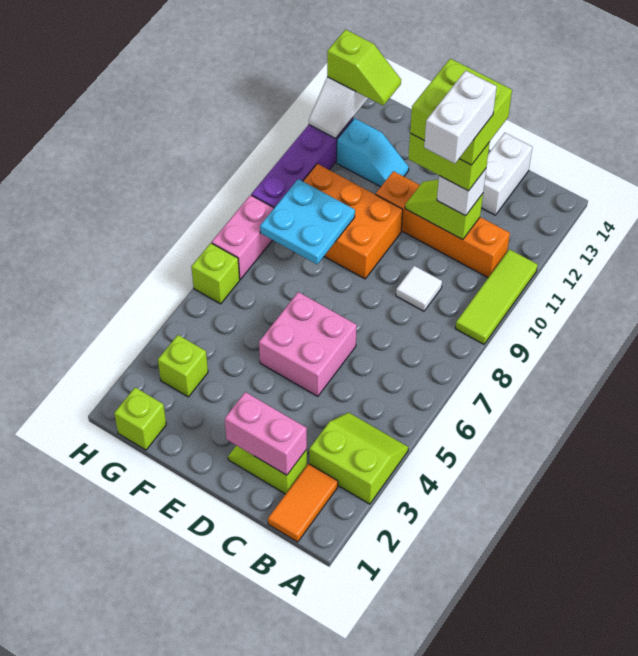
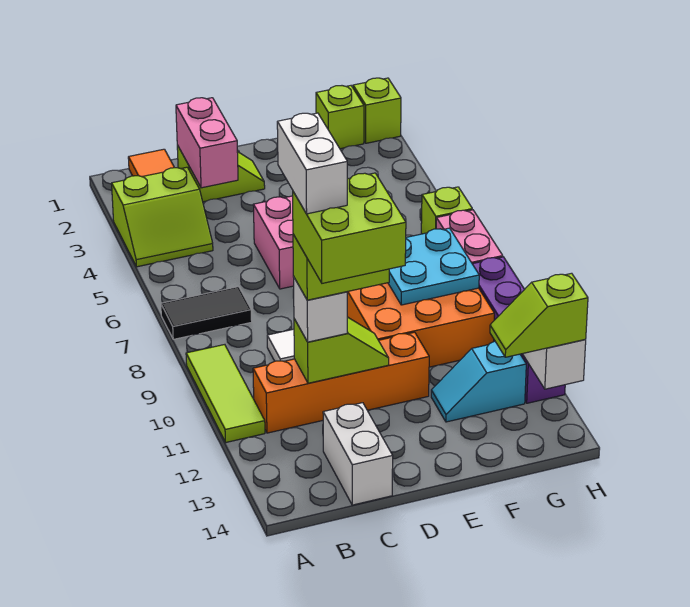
none -> black 1x2 tile [161,287,252,339]
pink 1x2 brick [225,392,307,475] -> pink 1x2 brick turned to [176,98,238,188]
lime 1x1 brick [158,335,208,397] -> lime 1x1 brick moved to [353,78,401,143]

